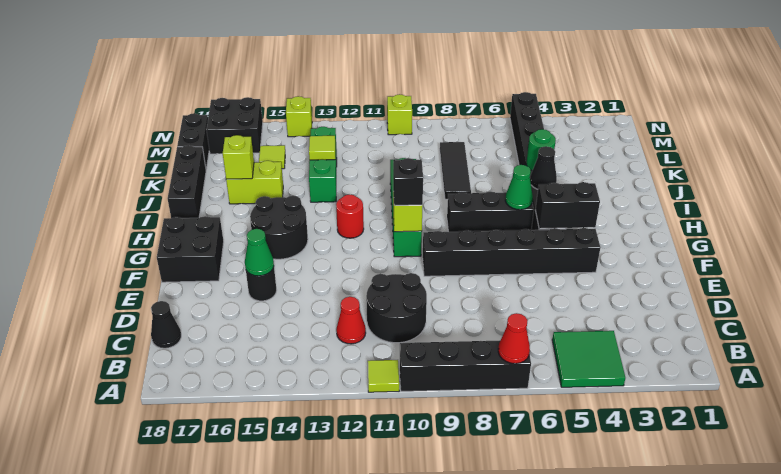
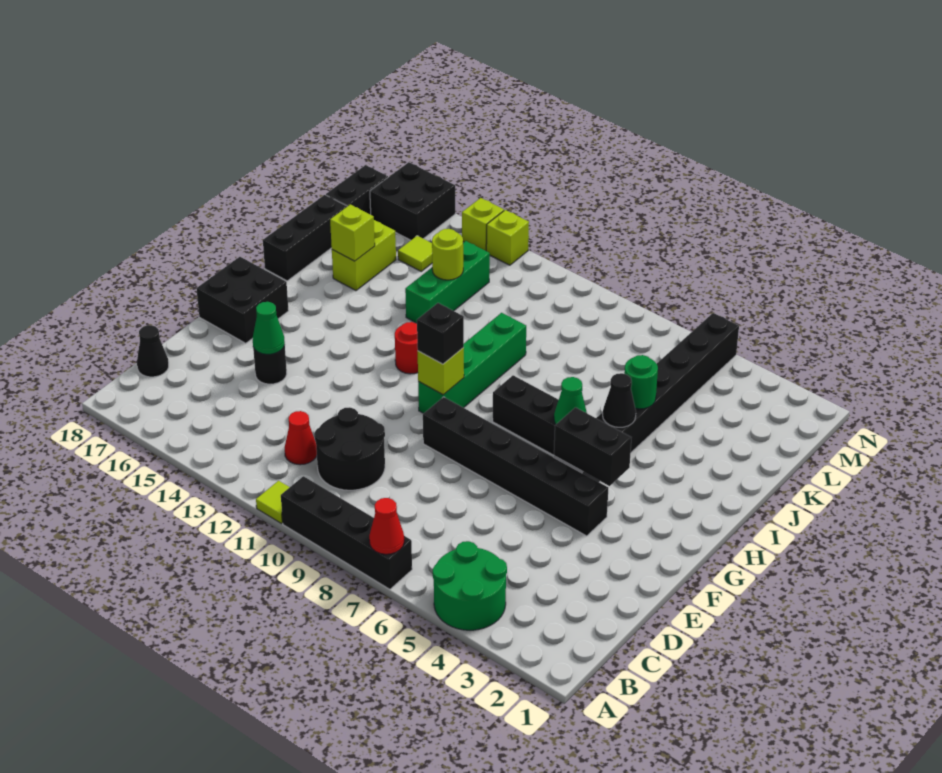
green 2x2 tile [552,331,625,387] -> green 2x2 round brick [433,541,507,630]
black 2x2 round brick [250,196,308,259] -> none
black 1x3 tile [440,142,471,199] -> none
lime 1x2 brick [226,161,283,204] -> lime 1x2 brick turned to [332,220,396,291]
lime 1x1 tile [309,136,335,160] -> lime 1x1 round brick [432,229,463,280]
lime 1x1 brick [387,94,412,135] -> lime 1x1 brick moved to [486,210,529,265]

